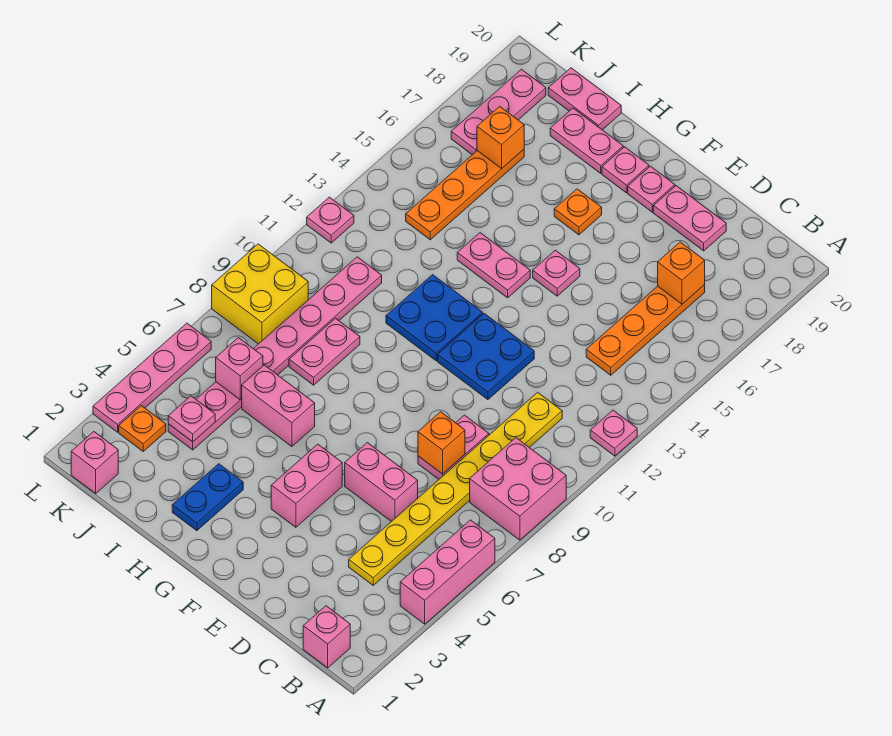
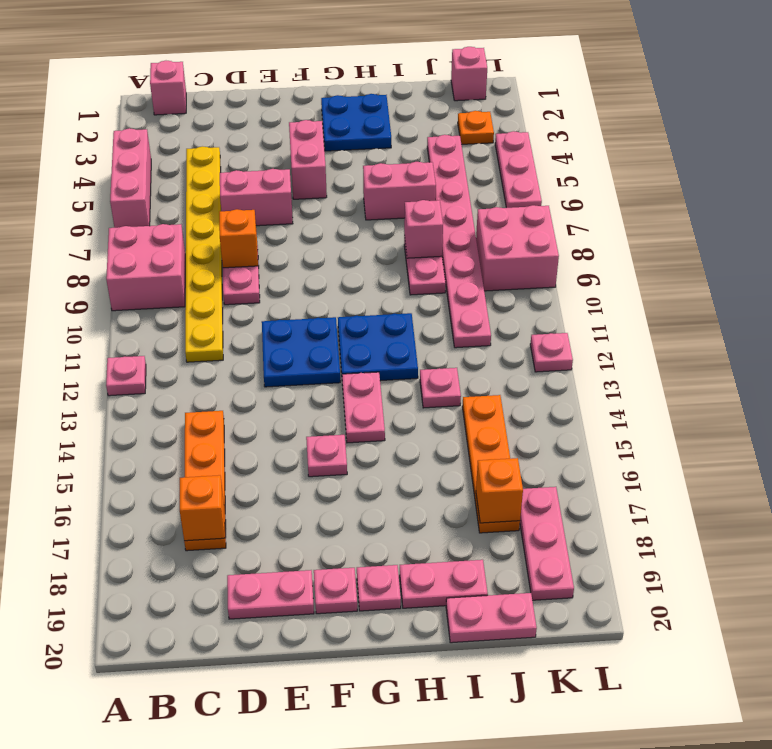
pink 1x2 plate [457,233,530,298] -> pink 1x2 plate turned to [342,372,385,443]
orange 1x1 plate [554,189,602,235] -> none
blue 1x2 plate [172,464,243,531] -> blue 2x2 plate [321,94,391,151]
pink 1x1 plate [168,396,215,442] -> pink 1x1 plate moved to [420,368,461,408]
pink 1x1 brick [216,338,263,400] -> pink 1x1 brick moved to [404,200,443,258]
yellow 2x2 brick [212,244,308,344] -> pink 2x2 brick [476,205,559,291]
pink 1x4 plate [93,323,211,432] -> pink 1x3 plate [495,131,542,208]

